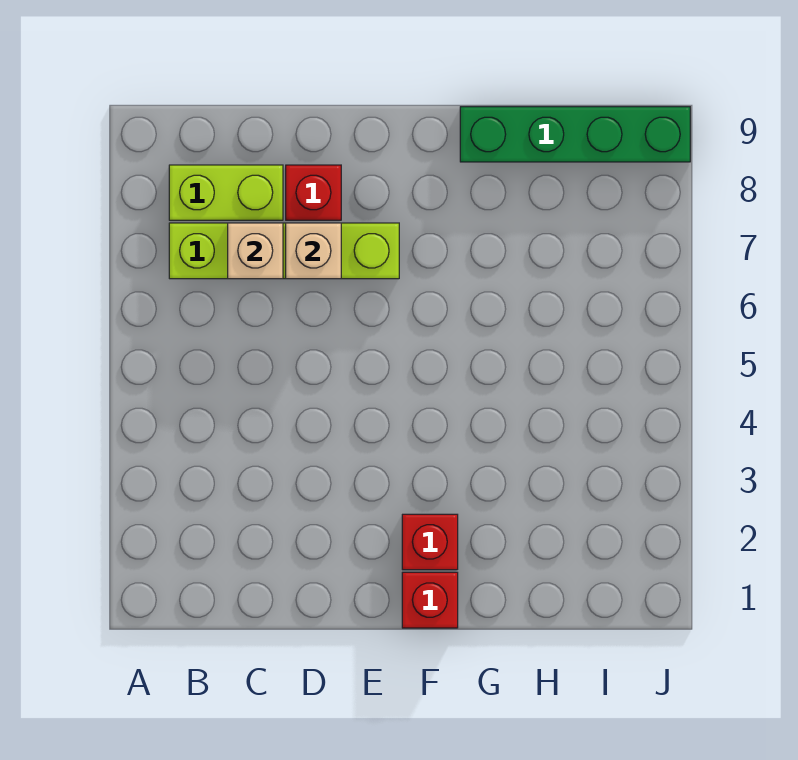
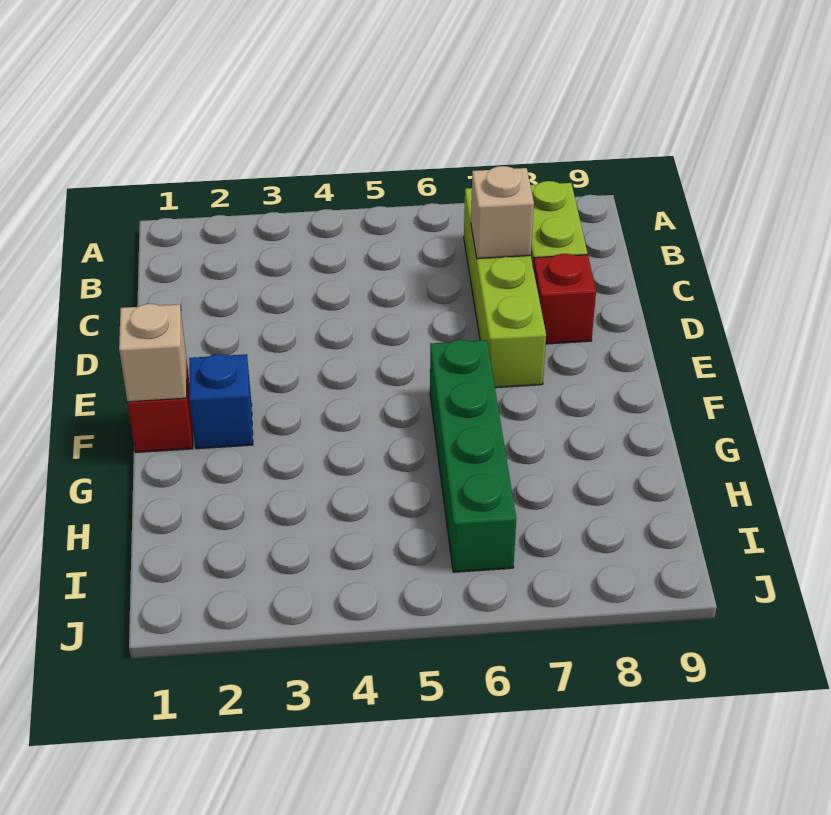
tan 1x1 brick [286,223,341,279] -> tan 1x1 brick moved to [119,304,187,402]
red 1x1 brick [402,514,458,570] -> blue 1x1 brick [189,354,253,449]
green 1x4 brick [460,107,690,162] -> green 1x4 brick moved to [430,340,516,572]

